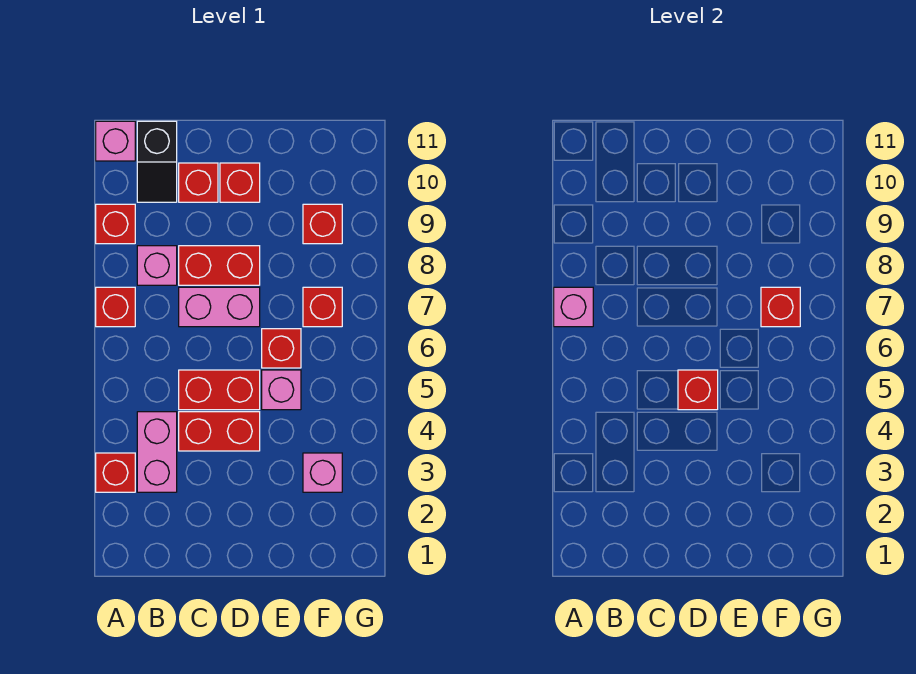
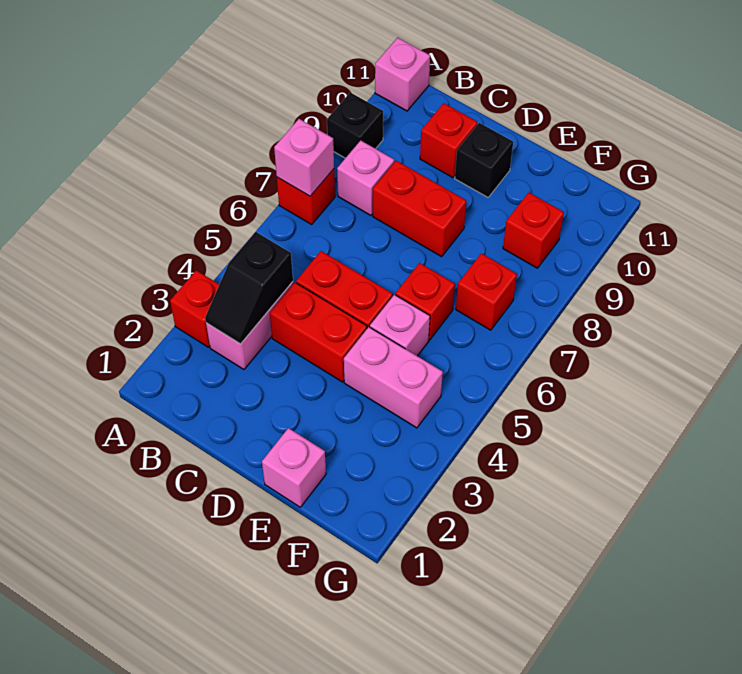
red 1x1 brick [96,204,135,244] -> black 1x1 brick [327,92,383,158]
black 1x2 slope [137,121,177,202] -> black 1x2 slope moved to [205,232,293,344]
pink 1x2 brick [179,287,260,327] -> pink 1x2 brick moved to [344,327,443,428]
red 1x1 brick [678,370,718,410] -> none
red 1x1 brick [220,163,260,202] -> black 1x1 brick [455,123,513,197]
pink 1x1 brick [303,453,342,492] -> pink 1x1 brick moved to [262,428,326,507]
red 1x1 brick [761,287,800,327] -> none

